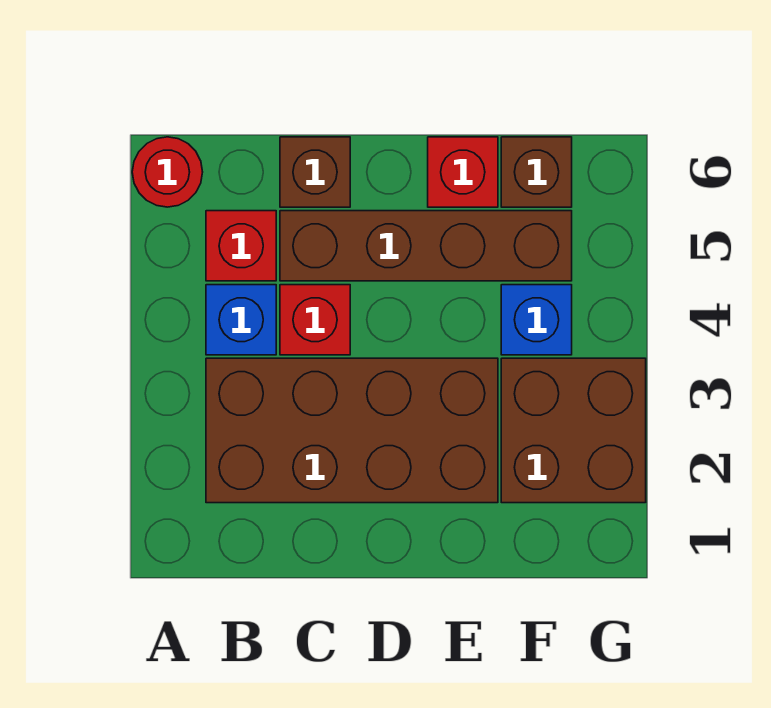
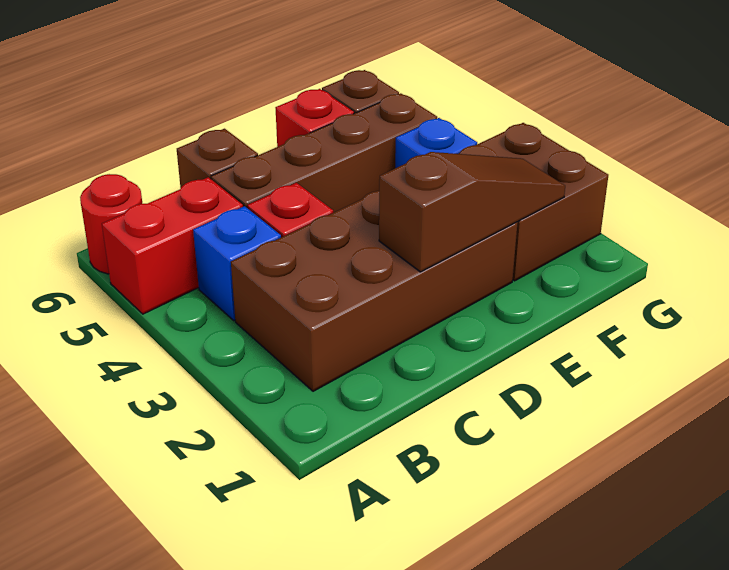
red 1x1 brick [206,211,276,281] -> red 1x2 brick [102,177,243,314]
none -> brown 1x3 slope [379,152,565,272]

